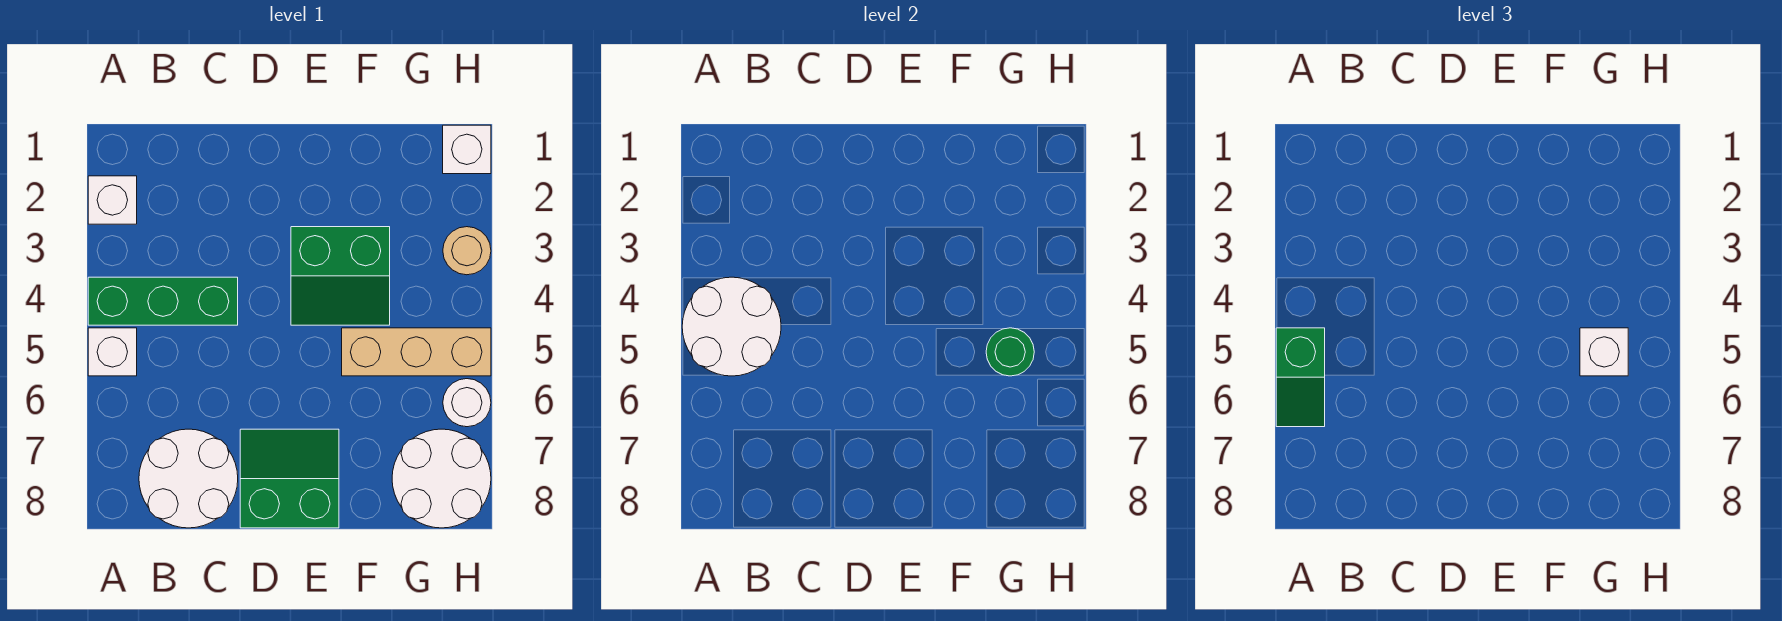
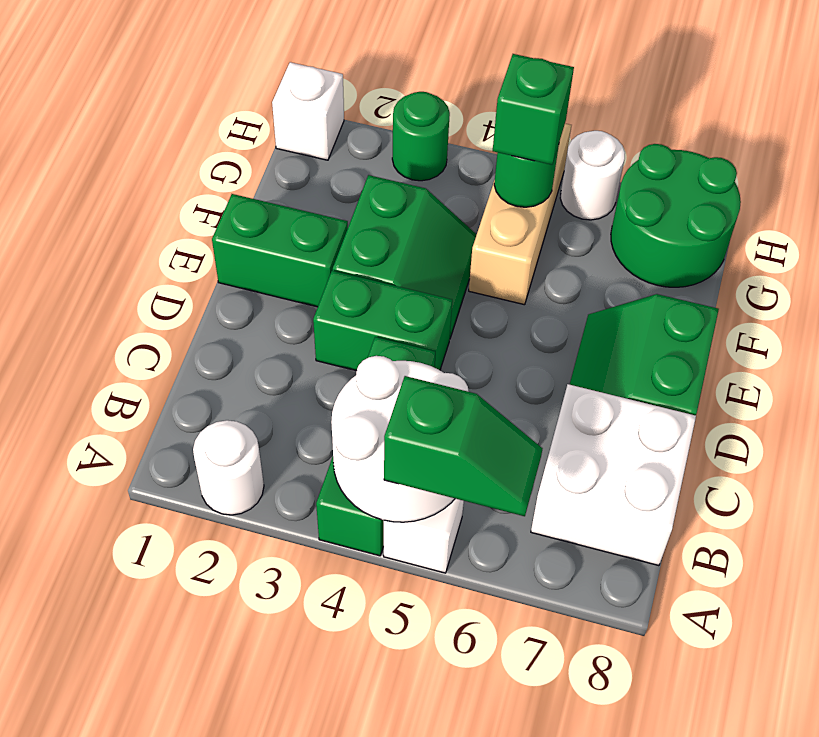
white 1x1 brick [88,176,137,224] -> white 1x1 round brick [193,420,264,515]
white 2x2 round brick [139,429,238,528] -> white 2x2 brick [531,384,696,566]
none -> green 1x2 brick [313,271,452,371]
none -> green 1x2 brick [212,194,348,307]
white 1x1 brick [1580,328,1628,376] -> green 1x1 brick [493,54,574,165]
white 2x2 round brick [392,429,491,528] -> green 2x2 round brick [611,144,741,287]
tan 1x1 round brick [443,227,491,275] -> green 1x1 round brick [392,92,450,181]

